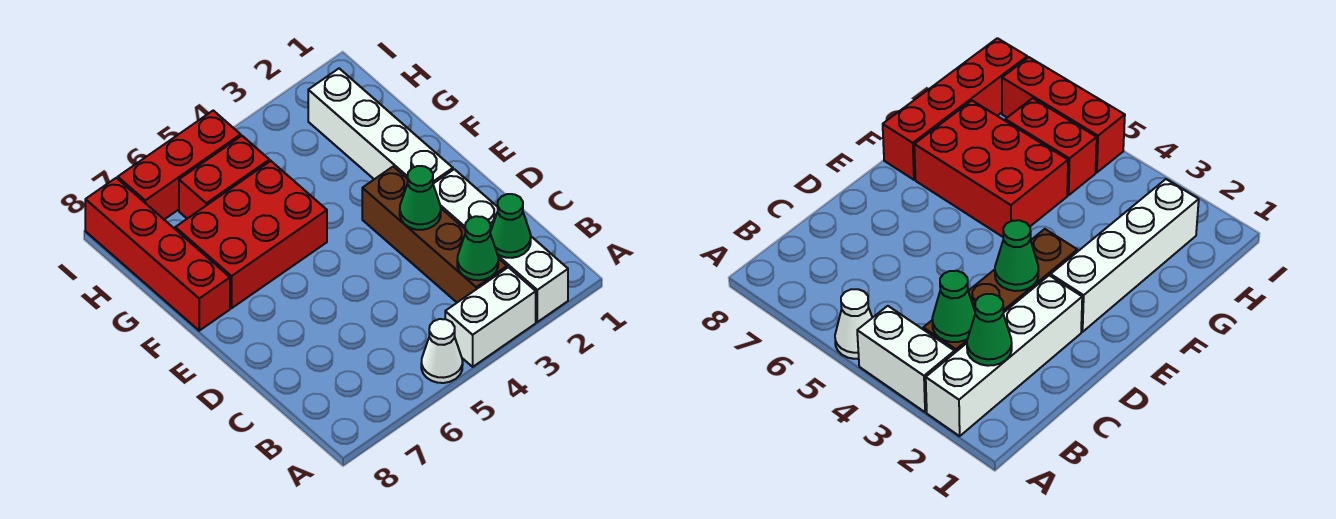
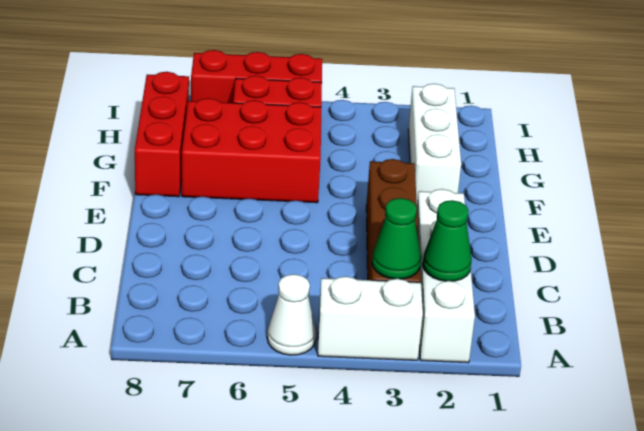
green 1x1 cone [400,166,441,230] -> none
white 1x4 brick [308,69,453,184] -> white 1x3 brick [408,84,461,200]
red 1x4 brick [85,178,230,331] -> red 1x3 brick [135,72,189,197]

